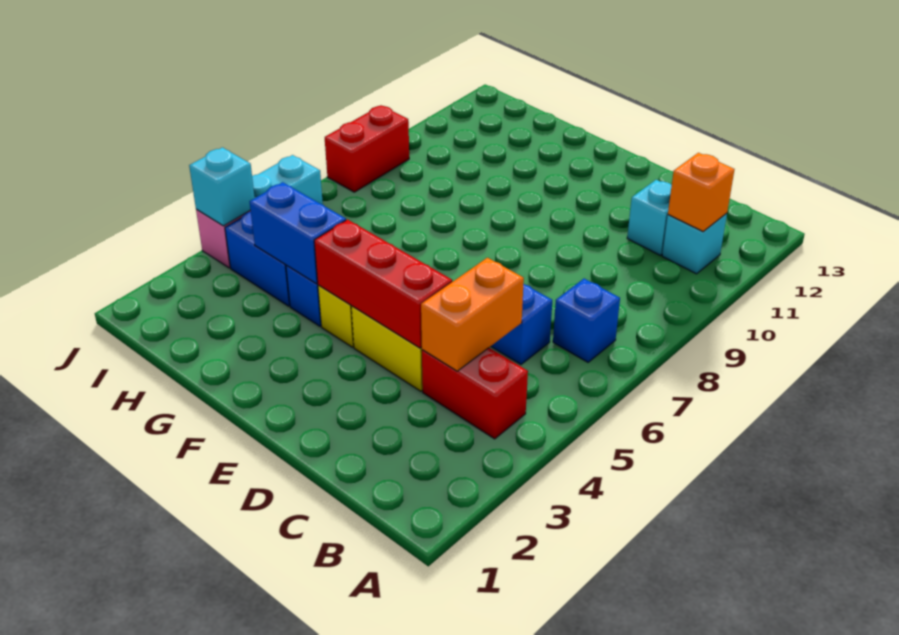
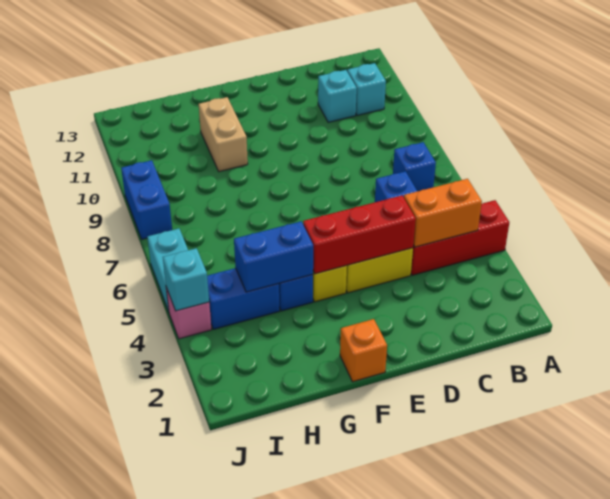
red 1x2 brick [422,348,528,439] -> red 1x3 brick [411,200,509,275]
orange 1x1 brick [668,153,735,232] -> orange 1x1 brick moved to [340,319,387,382]
orange 1x2 brick [421,258,524,371] -> orange 1x2 brick turned to [404,179,482,247]
none -> tan 1x2 brick [199,97,248,172]
red 1x2 brick [325,105,409,192] -> blue 1x2 brick [121,160,172,239]

